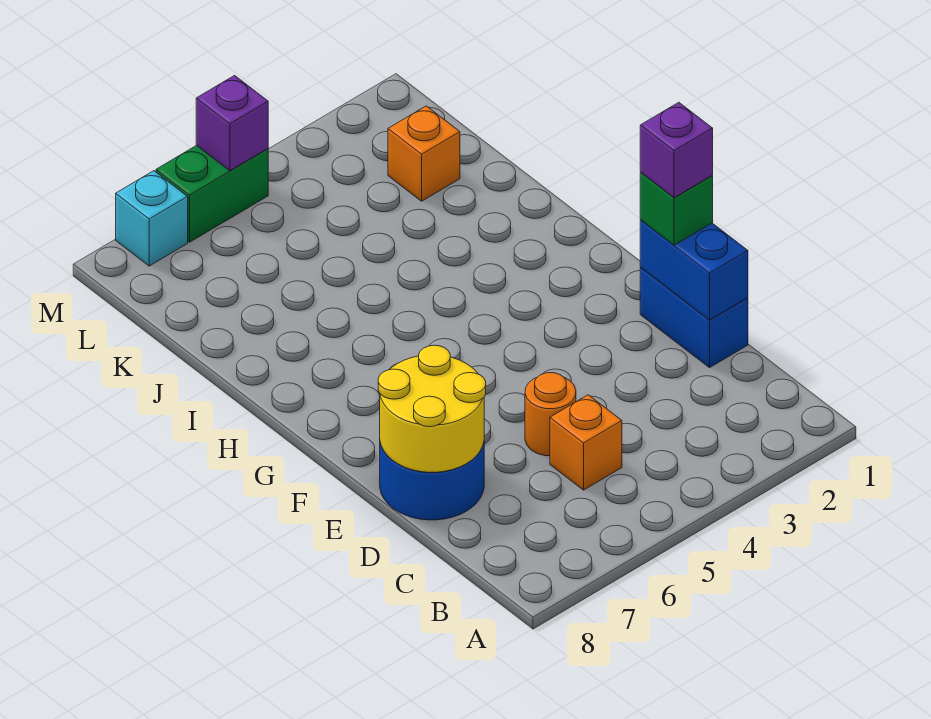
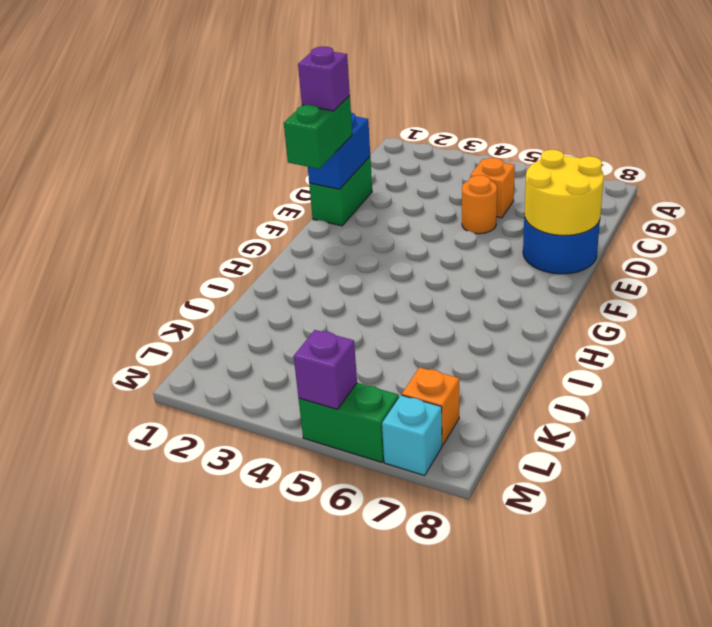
blue 1x2 brick [640,268,748,368] -> green 1x2 brick [309,157,372,226]
green 1x1 brick [640,173,713,245] -> green 1x2 brick [284,96,352,169]
orange 1x1 brick [388,106,460,201] -> orange 1x1 brick moved to [402,367,459,445]

